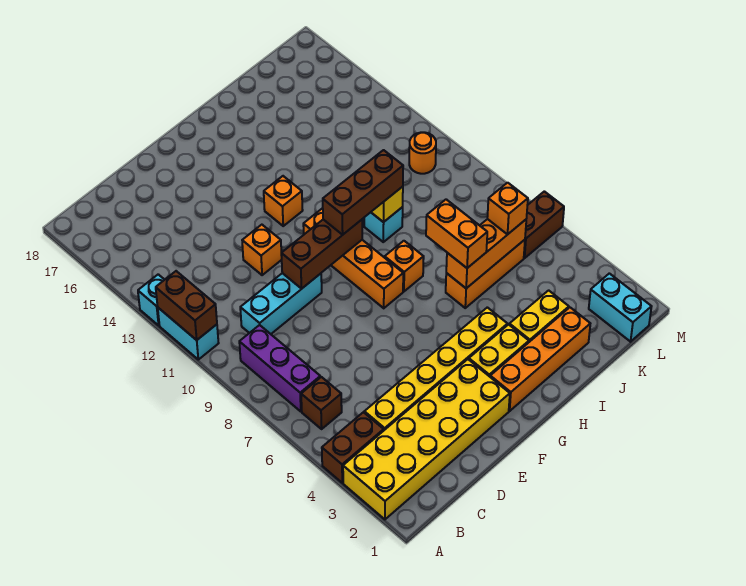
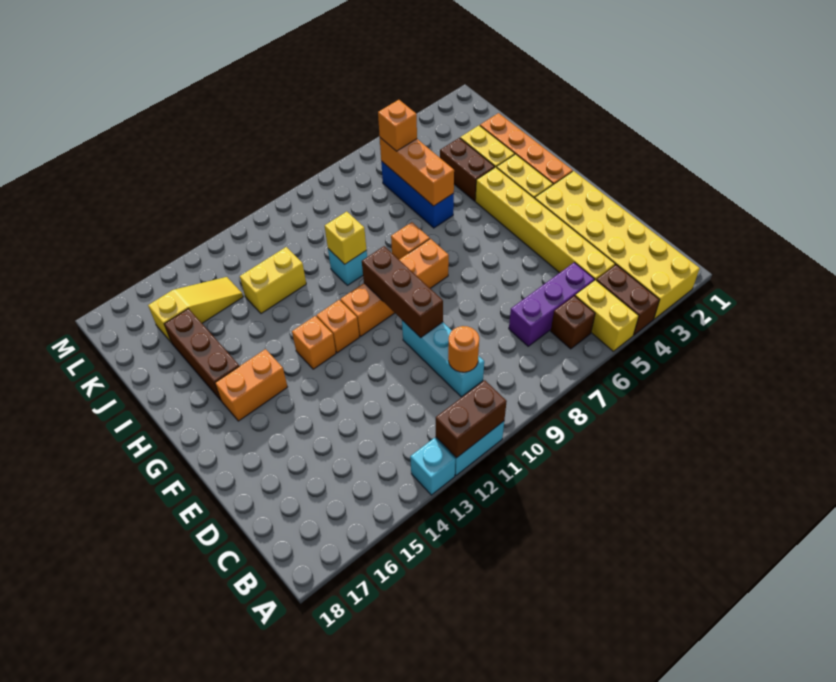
none -> yellow 1x2 brick [575,280,639,351]
purple 1x3 brick [239,325,320,412] -> purple 1x3 brick moved to [509,262,594,346]
orange 1x1 brick [242,225,282,275] -> orange 1x1 brick moved to [317,300,359,353]
brown 1x3 brick [323,150,403,235] -> brown 1x3 brick moved to [164,309,239,400]
orange 1x3 brick [446,240,525,308] -> blue 1x3 brick [381,161,454,228]
orange 1x2 brick [426,199,487,268] -> orange 1x2 brick moved to [215,349,287,421]
none -> yellow 1x2 brick [240,247,306,314]
none -> yellow 1x3 slope [148,277,243,343]
cyan 1x2 brick [589,273,652,342] -> none
brown 1x2 brick [524,191,564,258] -> brown 1x2 brick moved to [440,138,495,201]
orange 1x1 round brick [409,132,436,174] -> orange 1x1 round brick moved to [448,326,479,372]

